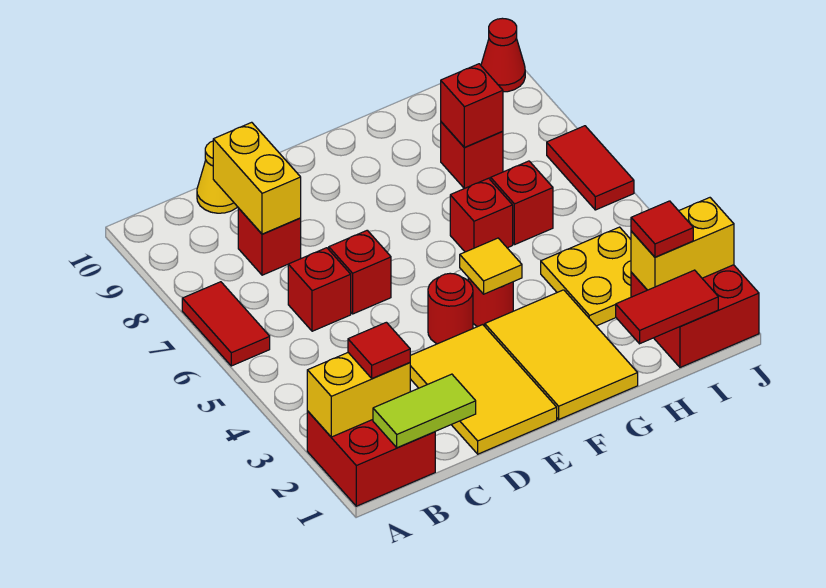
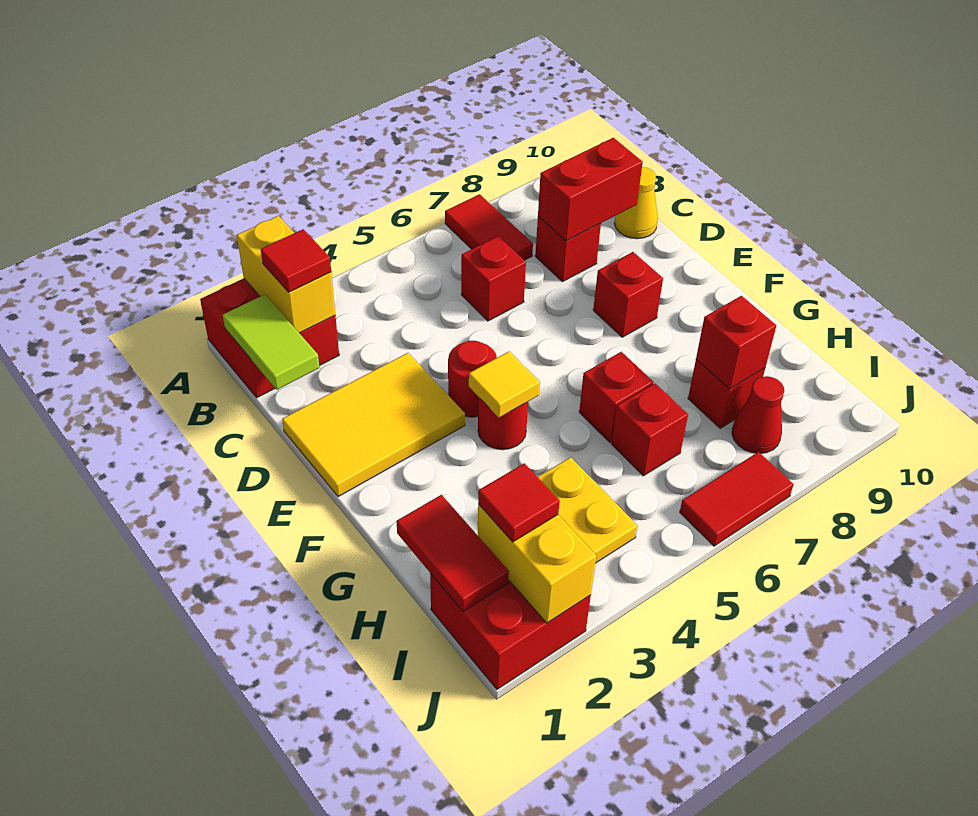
red 1x2 tile [182,282,270,366] -> red 1x2 tile turned to [445,194,533,260]
yellow 1x2 brick [213,122,301,234] -> red 1x2 brick [538,138,643,241]
red 1x1 brick [329,230,391,314] -> red 1x1 brick moved to [593,252,663,337]
yellow 2x3 tile [485,290,638,419] -> none
red 1x1 cone [481,18,525,92] -> red 1x1 cone moved to [732,376,784,453]

